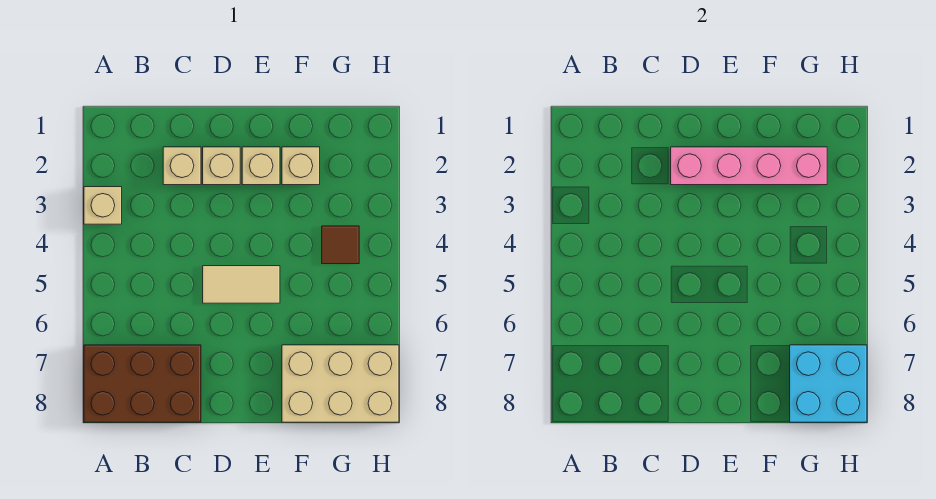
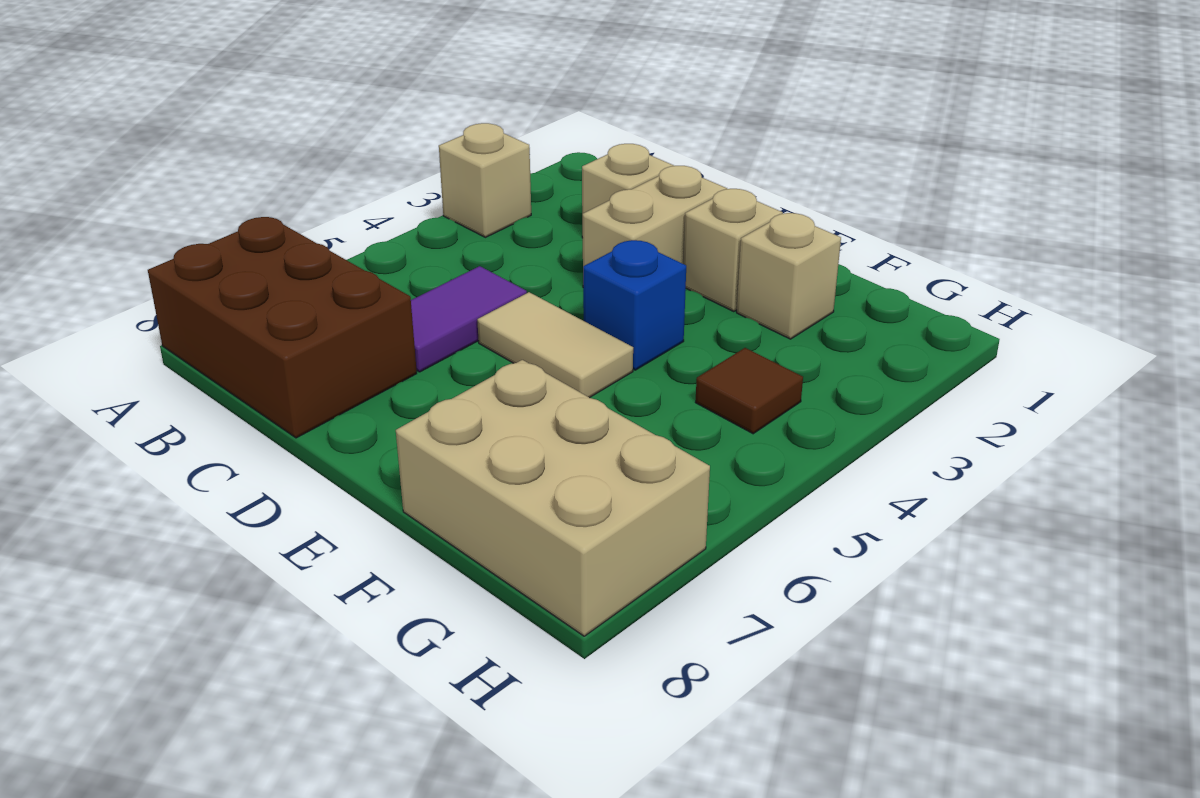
none -> purple 1x2 tile [411,266,527,372]
tan 1x1 brick [203,147,240,185] -> tan 1x2 brick [583,166,727,267]
pink 1x4 brick [671,147,827,185] -> none
none -> blue 1x1 brick [583,240,686,370]
cyan 2x2 brick [790,345,867,422] -> none

